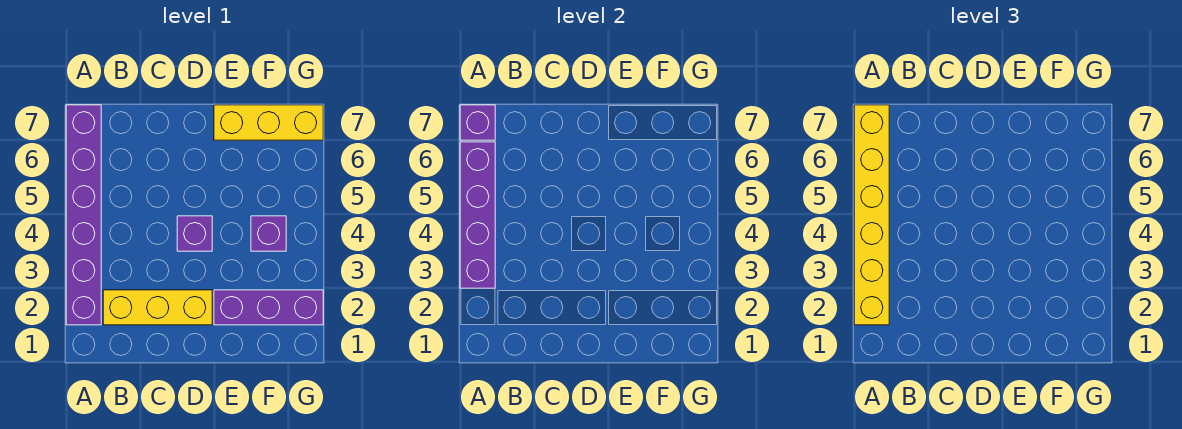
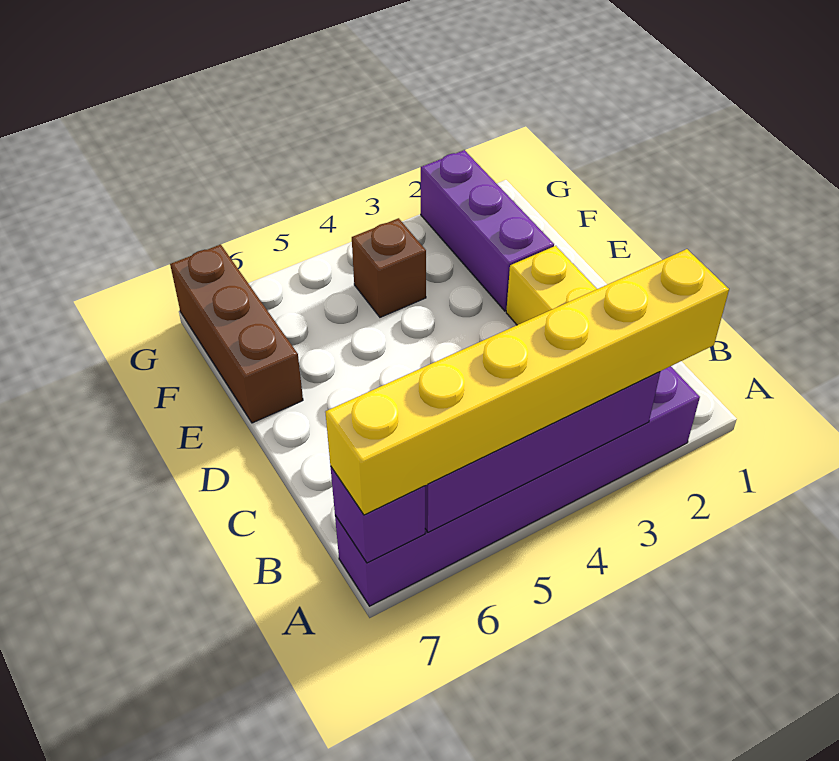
purple 1x1 brick [177,216,212,251] -> none
yellow 1x3 brick [214,105,323,140] -> brown 1x3 brick [170,245,303,423]
purple 1x1 brick [251,216,286,251] -> brown 1x1 brick [352,218,426,317]

